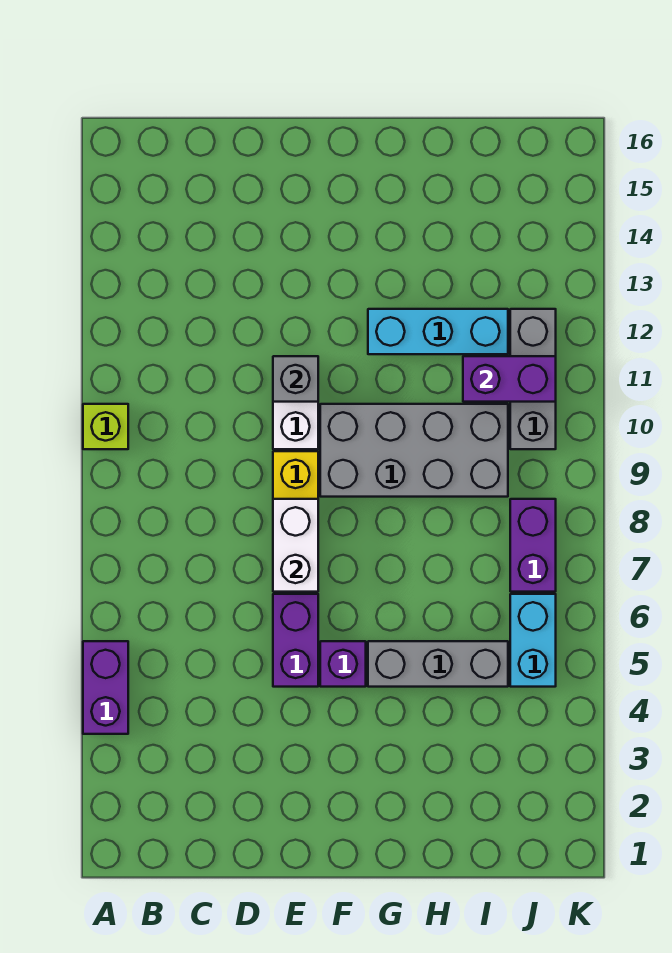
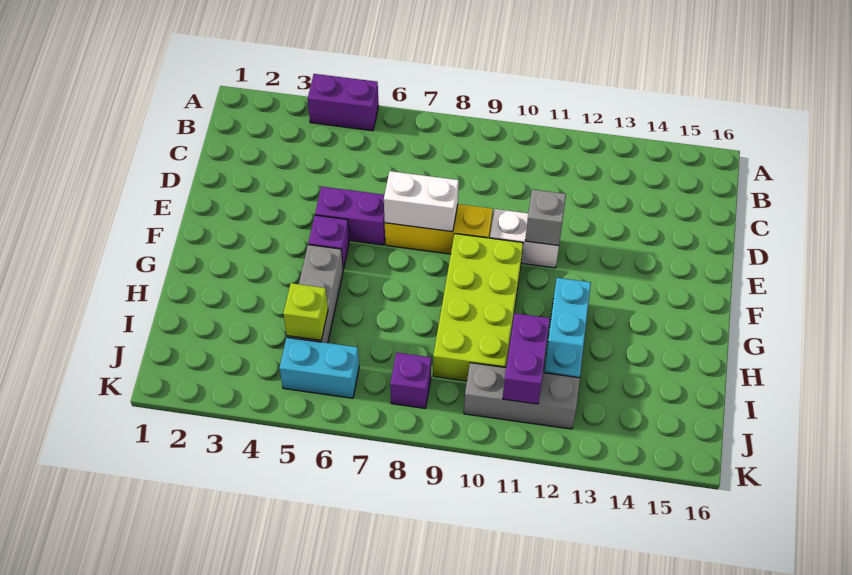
lime 1x1 brick [83,404,128,449] -> lime 1x1 brick moved to [283,283,328,340]
grey 2x4 brick [320,404,508,497] -> lime 2x4 brick [433,234,523,381]
purple 1x2 brick [510,499,556,592] -> purple 1x1 brick [390,353,431,408]

